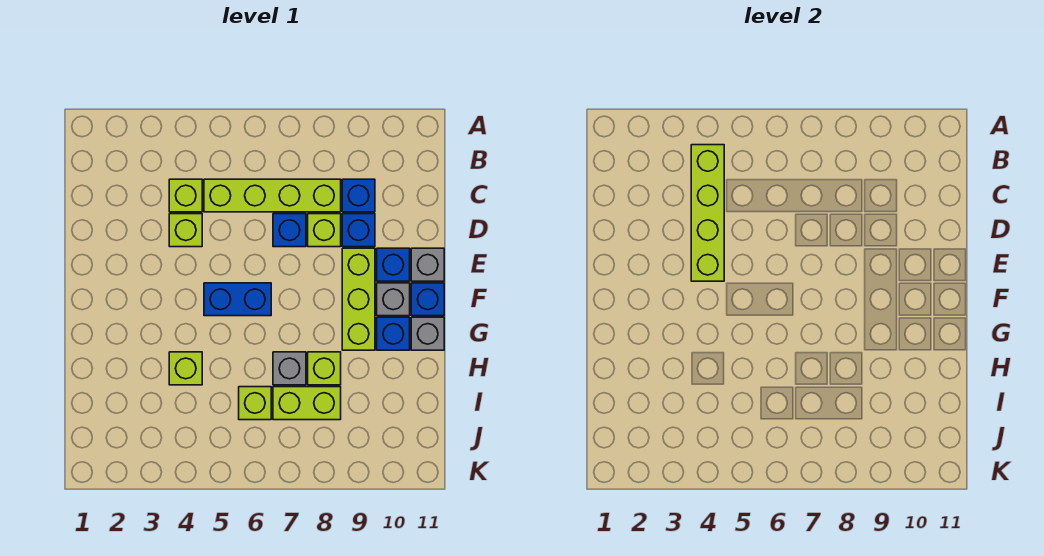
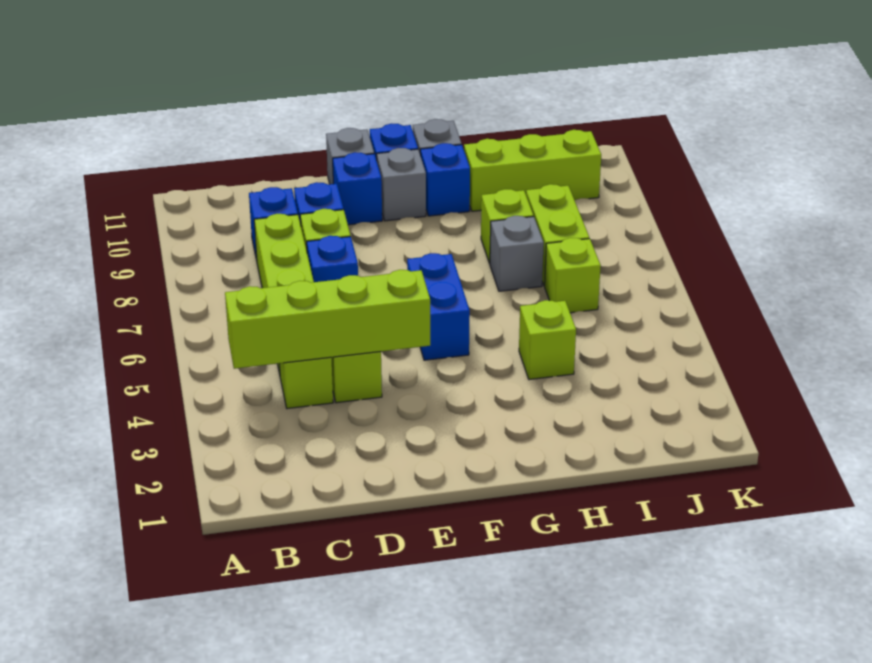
lime 1x3 brick [342,248,375,350] -> lime 1x3 brick moved to [464,130,601,211]

